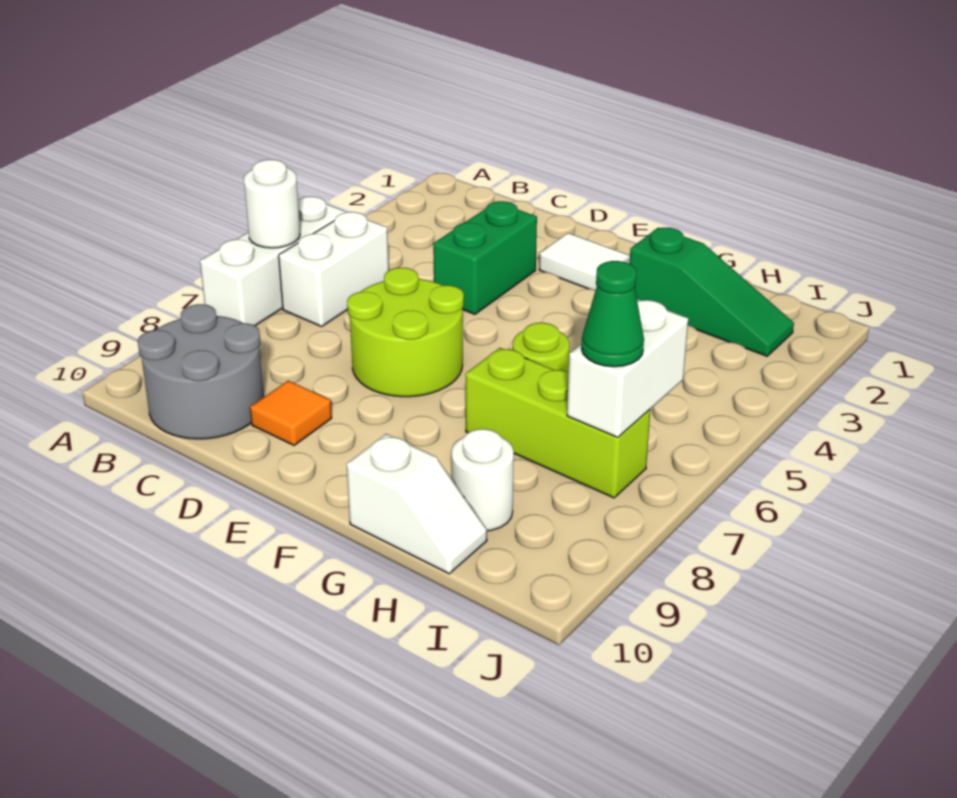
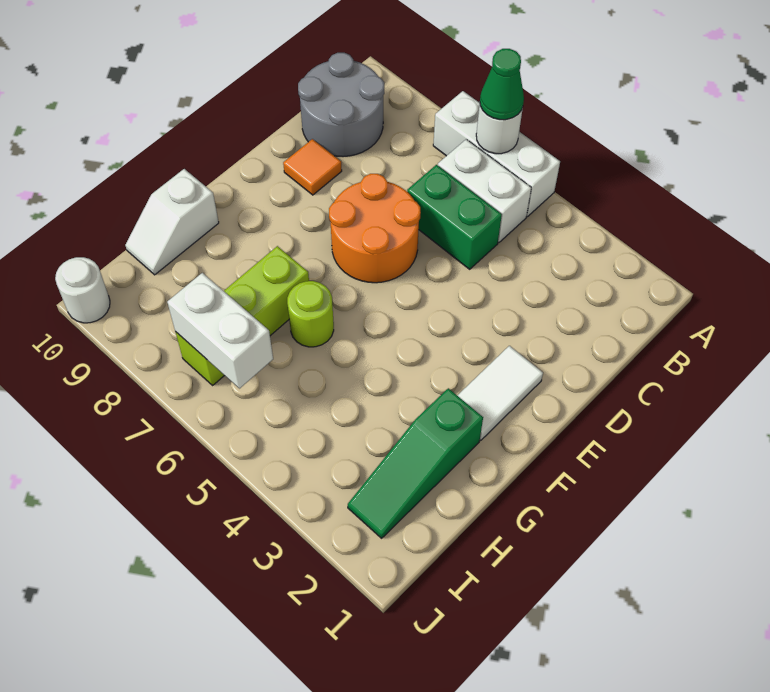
green 1x2 brick [433,201,537,314] -> green 1x2 brick moved to [407,165,502,269]
lime 2x2 round brick [347,268,464,397] -> orange 2x2 round brick [329,174,421,283]
white 1x1 round brick [451,429,514,531] -> white 1x1 round brick moved to [55,257,110,323]
green 1x1 cone [581,261,644,367] -> green 1x1 cone moved to [480,49,524,120]

